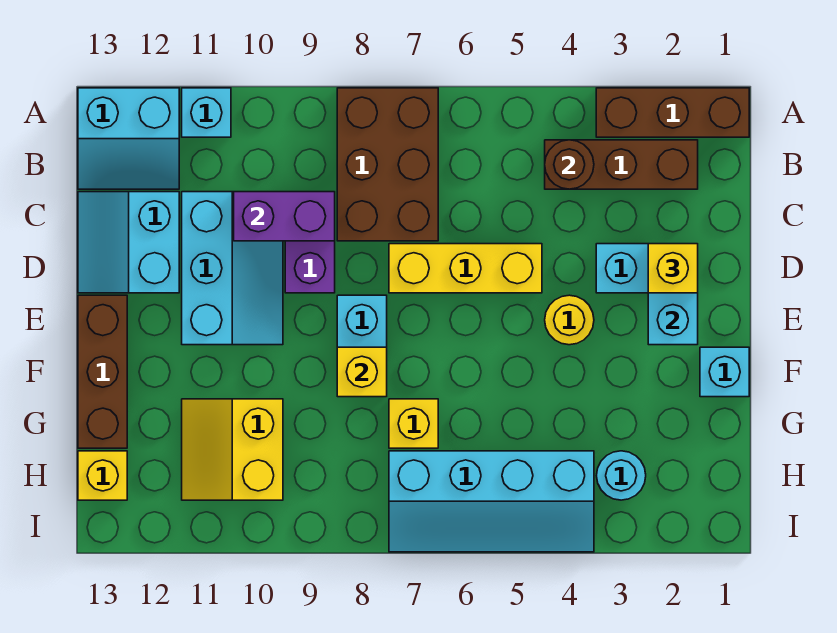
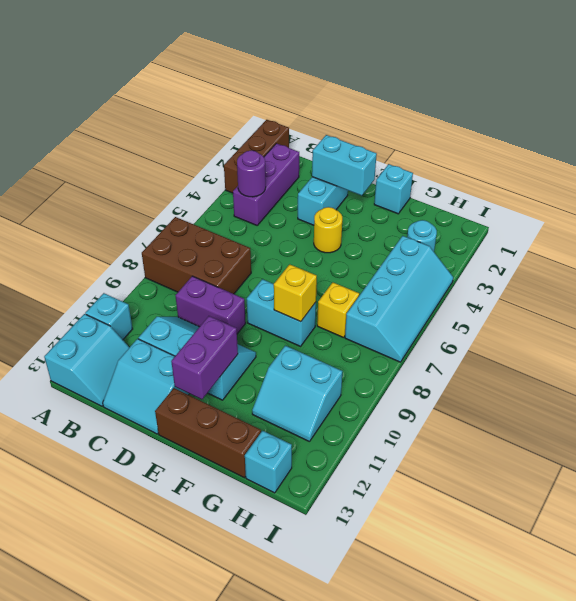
brown 1x3 brick [545,140,698,189] -> purple 1x3 brick [233,143,299,225]
brown 1x1 round brick [545,140,594,189] -> purple 1x1 round brick [237,151,266,197]
purple 1x2 brick [234,192,335,241] -> purple 1x2 brick moved to [171,316,238,399]
yellow 1x1 brick [648,244,698,293] -> none
yellow 1x3 brick [389,244,542,293] -> none
yellow 2x2 slope [182,399,283,500] -> cyan 2x2 slope [252,346,342,442]
yellow 1x1 brick [78,451,127,500] -> cyan 1x1 brick [245,431,292,493]

